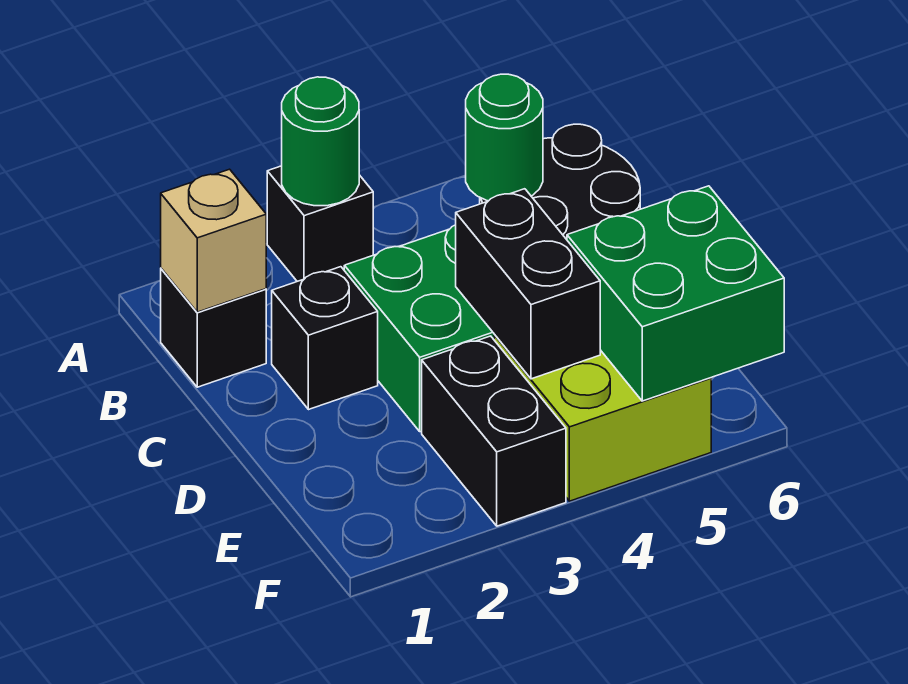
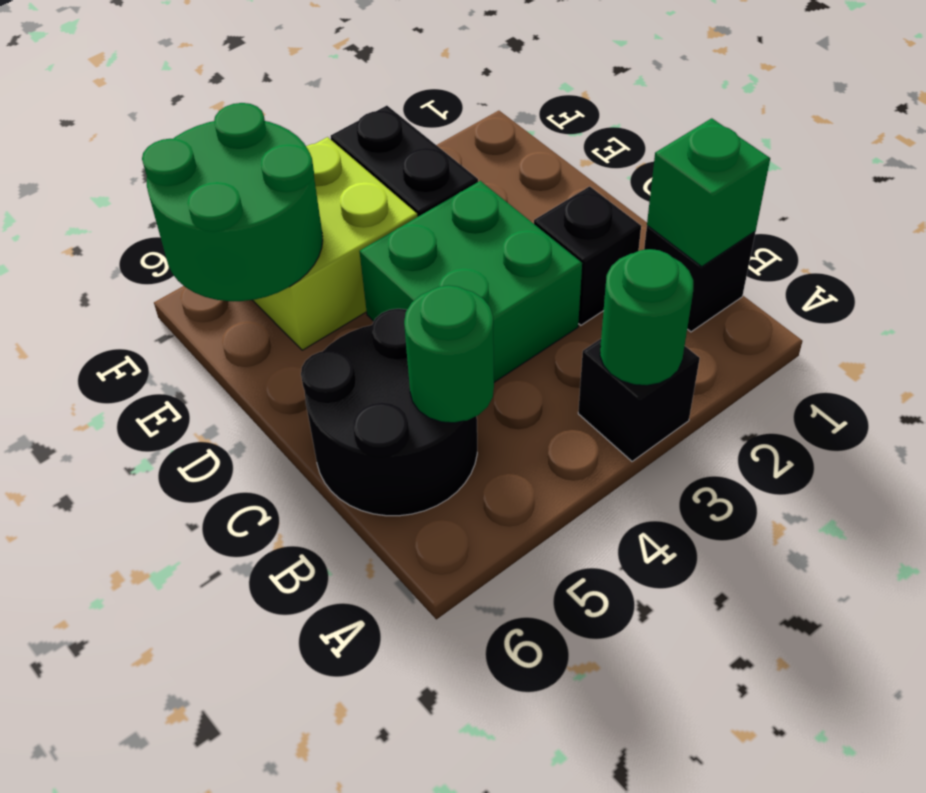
tan 1x1 brick [161,169,266,312] -> green 1x1 brick [647,118,770,266]
black 1x2 brick [456,189,600,379] -> none
green 2x2 brick [567,186,784,401] -> green 2x2 round brick [142,103,323,301]

